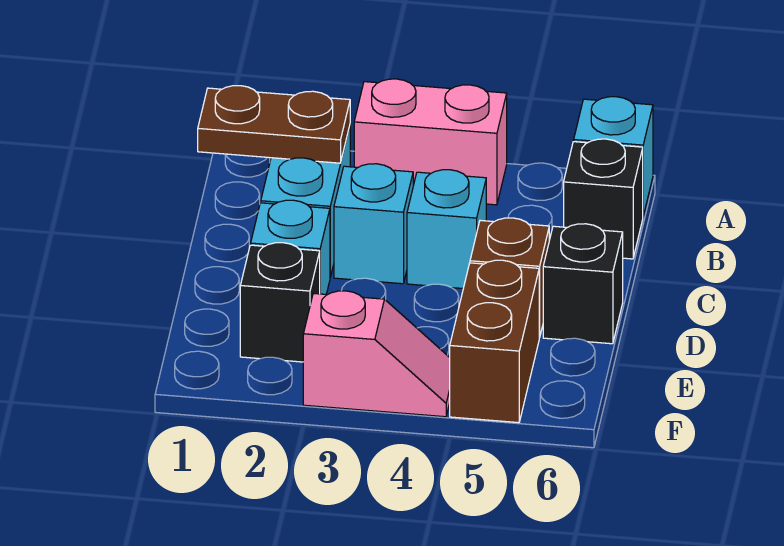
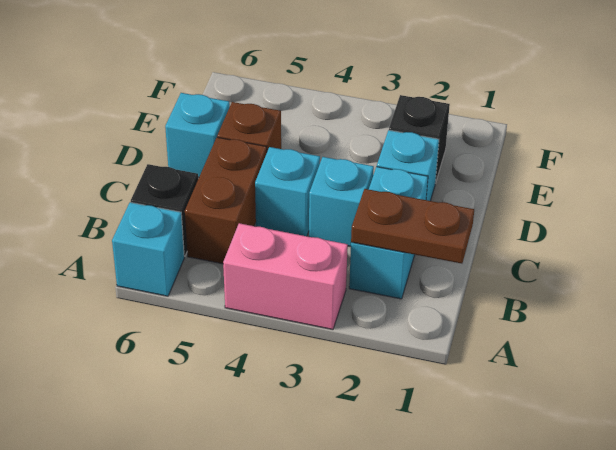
black 1x1 brick [543,224,623,344] -> cyan 1x1 brick [165,93,230,178]
brown 1x2 brick [450,260,539,423] -> brown 1x2 brick moved to [185,137,267,264]
pink 1x2 slope [303,291,450,417] -> none

